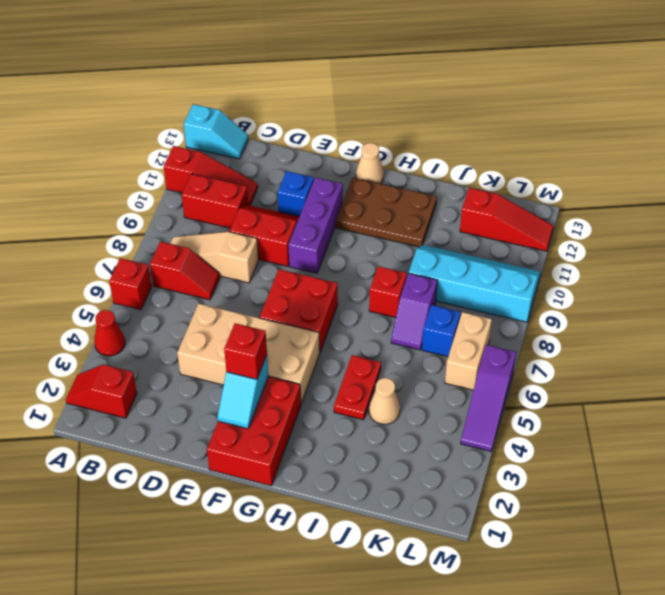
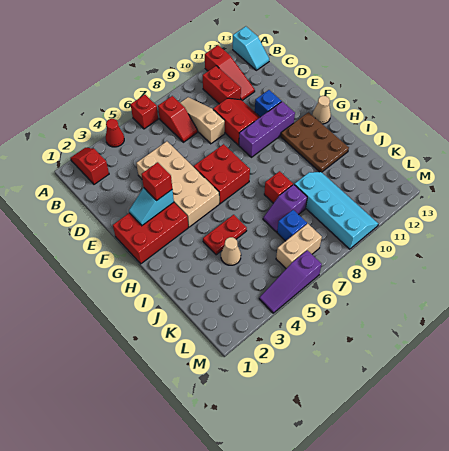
red 1x3 slope [460,188,553,251] -> none

